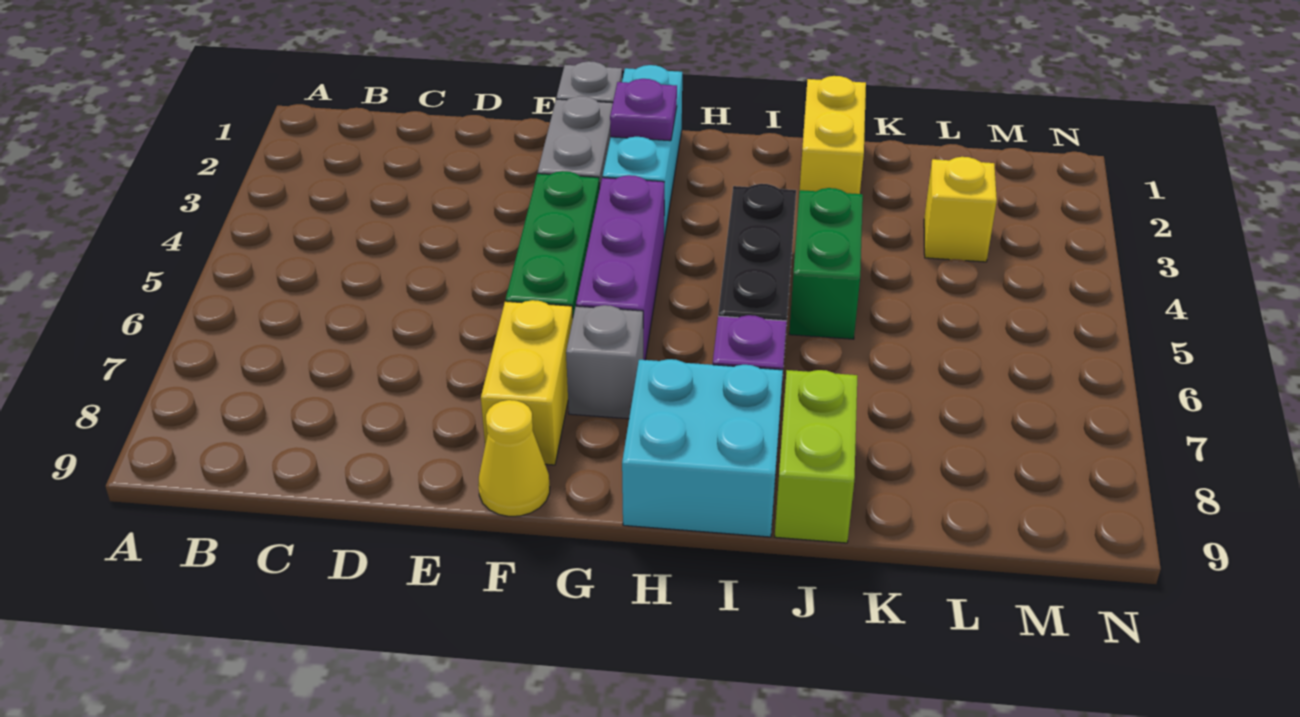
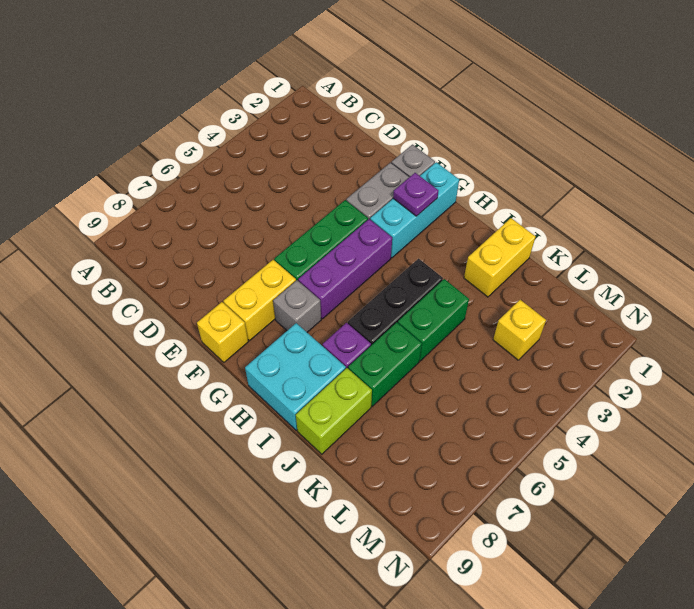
yellow 1x1 cone [478,400,550,516] -> yellow 1x1 brick [197,302,248,362]
none -> green 1x2 brick [348,322,422,406]

